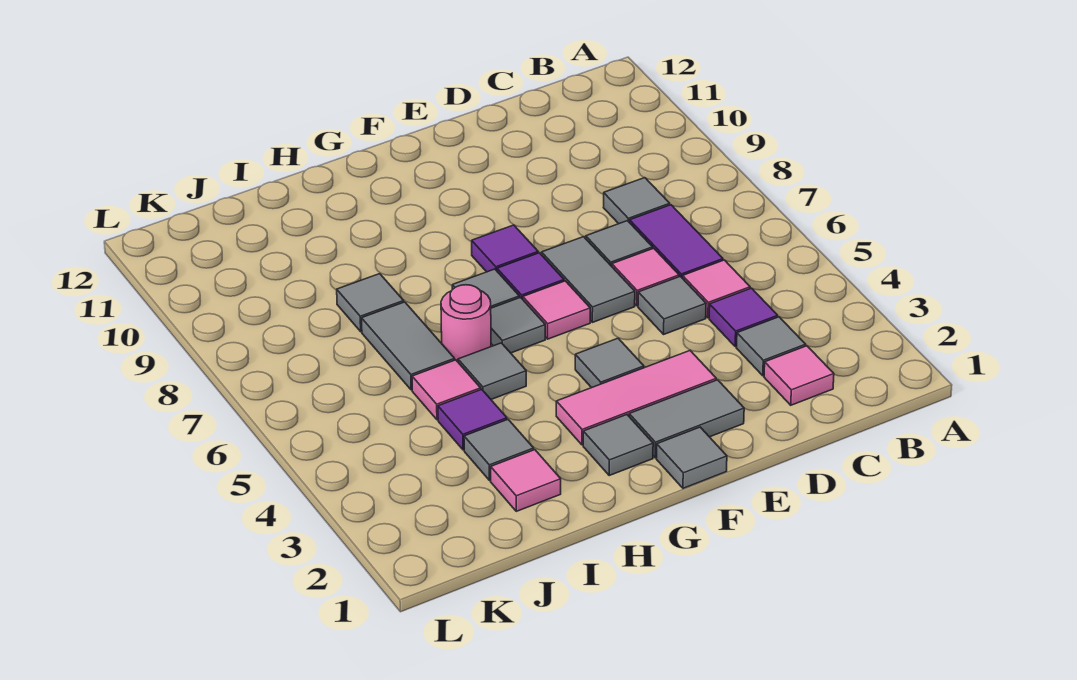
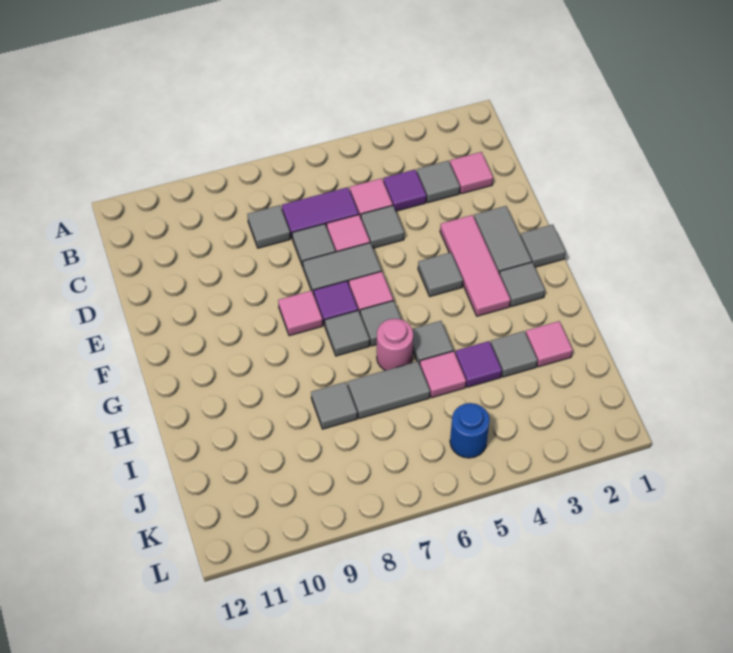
purple 1x1 tile [472,225,538,272] -> pink 1x1 tile [278,291,323,336]
none -> blue 1x1 round brick [450,403,490,458]

